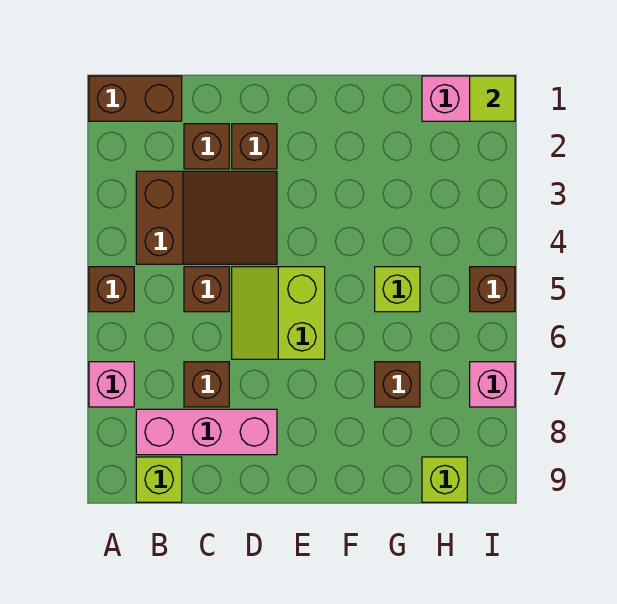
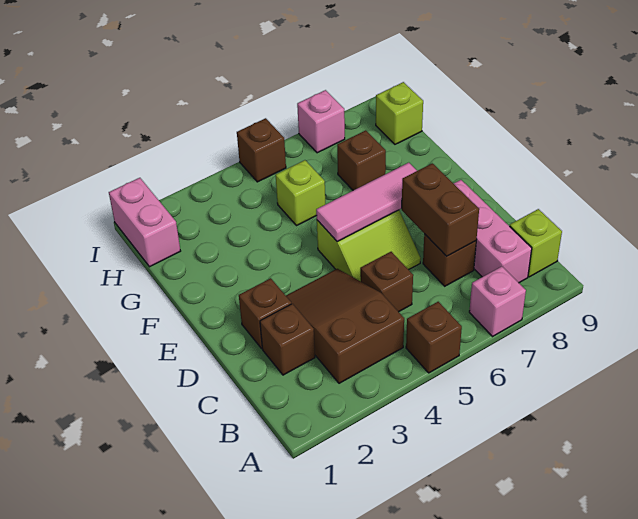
brown 1x2 brick [89,76,182,121] -> brown 1x2 brick moved to [402,163,479,256]
none -> pink 1x3 tile [316,163,417,241]
lime 1x1 tile [470,76,515,121] -> none

